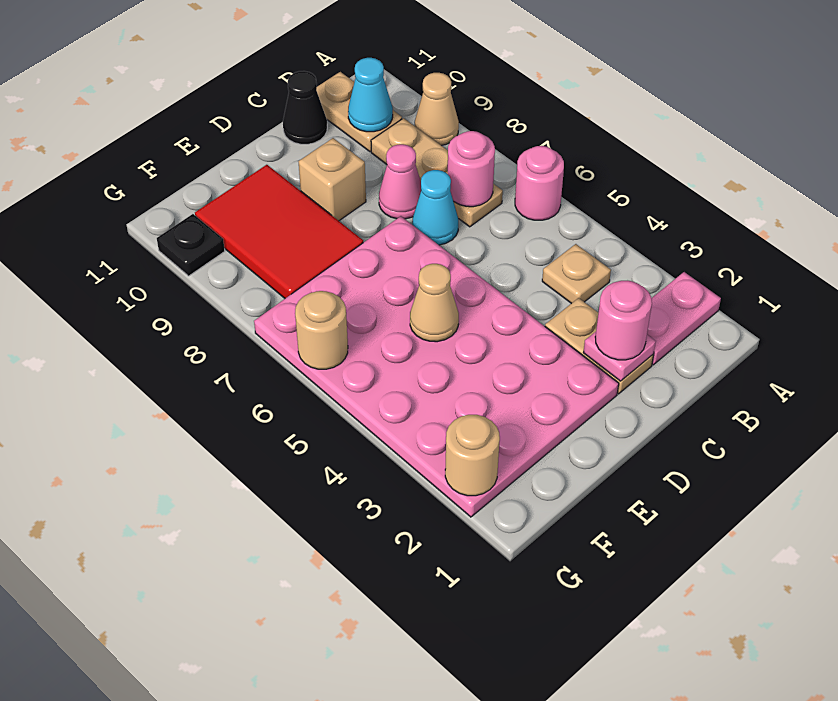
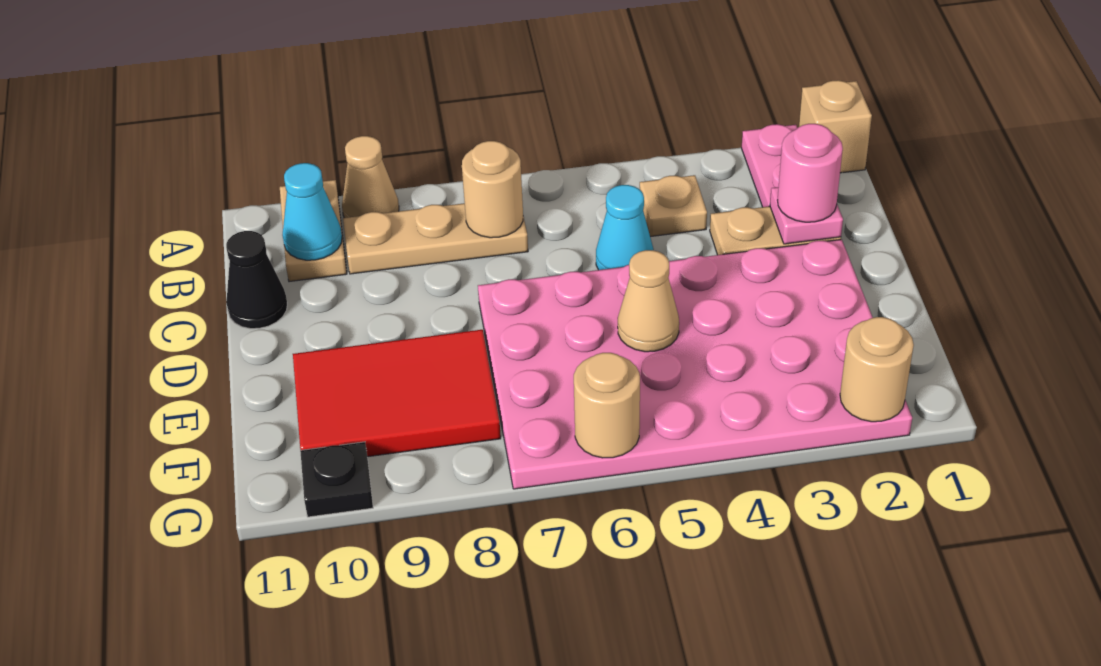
pink 1x1 round brick [515,146,564,220] -> none
pink 1x1 round brick [448,131,495,207] -> tan 1x1 round brick [462,141,523,238]
tan 1x2 plate [316,72,402,152] -> tan 1x2 plate turned to [280,180,347,282]
cyan 1x1 cone [412,170,458,245] -> cyan 1x1 cone moved to [596,185,654,270]
pink 1x1 cone [379,144,421,219] -> none
tan 1x1 brick [299,138,366,221] -> tan 1x1 brick moved to [799,80,872,173]

